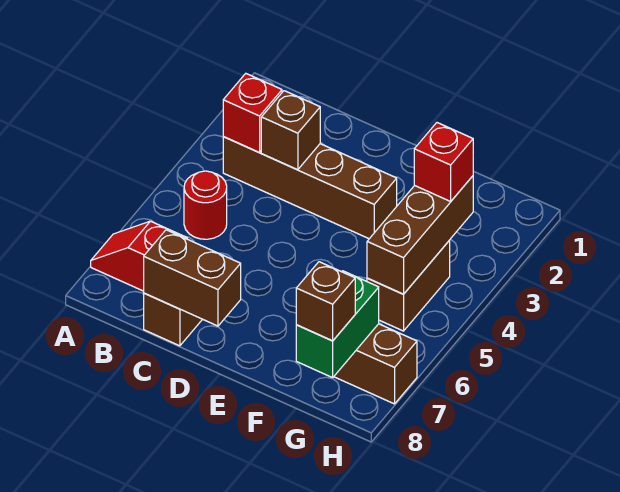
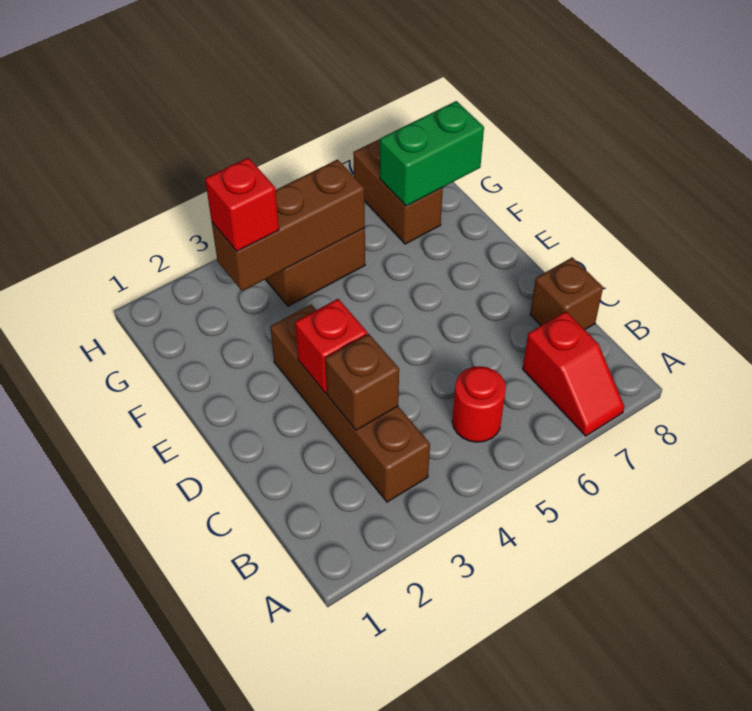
red 1x1 brick [223,74,282,152] -> red 1x1 brick moved to [295,299,367,393]
brown 1x2 brick [144,230,241,326] -> none
brown 1x1 brick [296,262,355,341] -> none

